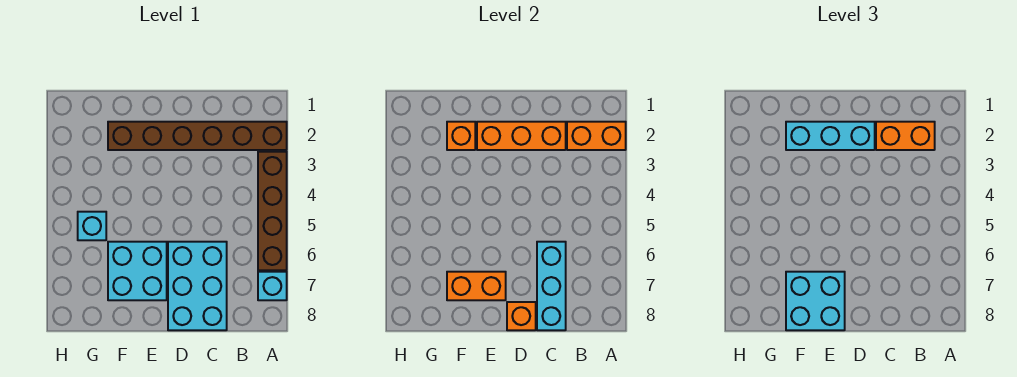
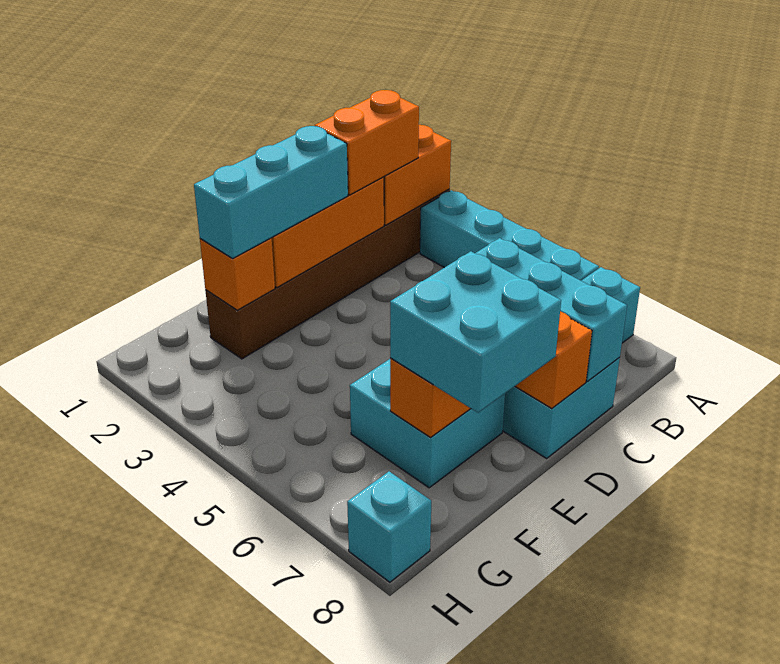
brown 1x4 brick [258,152,287,270] -> cyan 1x4 brick [420,190,599,281]
cyan 1x1 brick [78,212,106,240] -> cyan 1x1 brick moved to [347,471,431,582]

